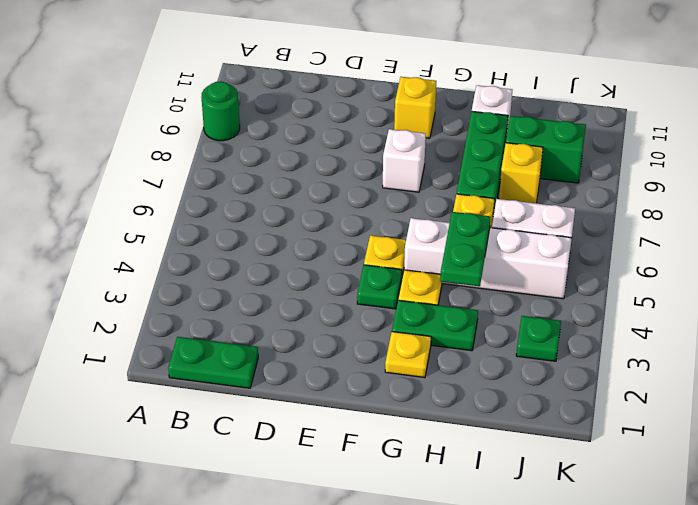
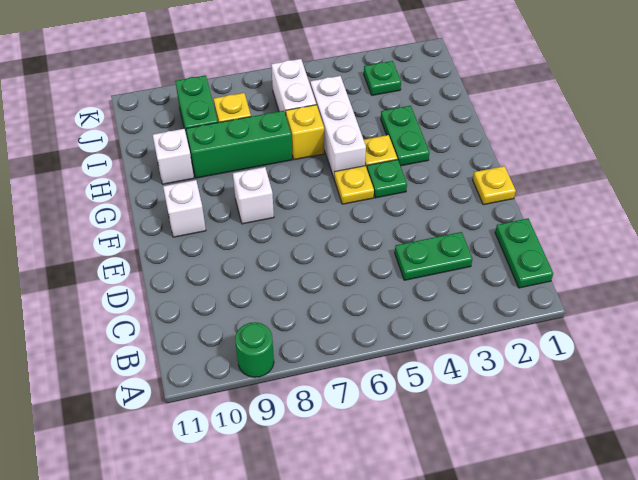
yellow 1x1 brick [394,77,436,138] -> white 1x1 brick [163,180,206,237]
yellow 1x1 plate [385,332,431,378] -> yellow 1x1 plate moved to [473,166,516,205]
white 1x4 brick [404,218,572,299] -> white 1x3 brick [310,76,366,178]
green 1x2 plate [440,212,490,286] -> green 1x2 plate moved to [395,232,472,280]

